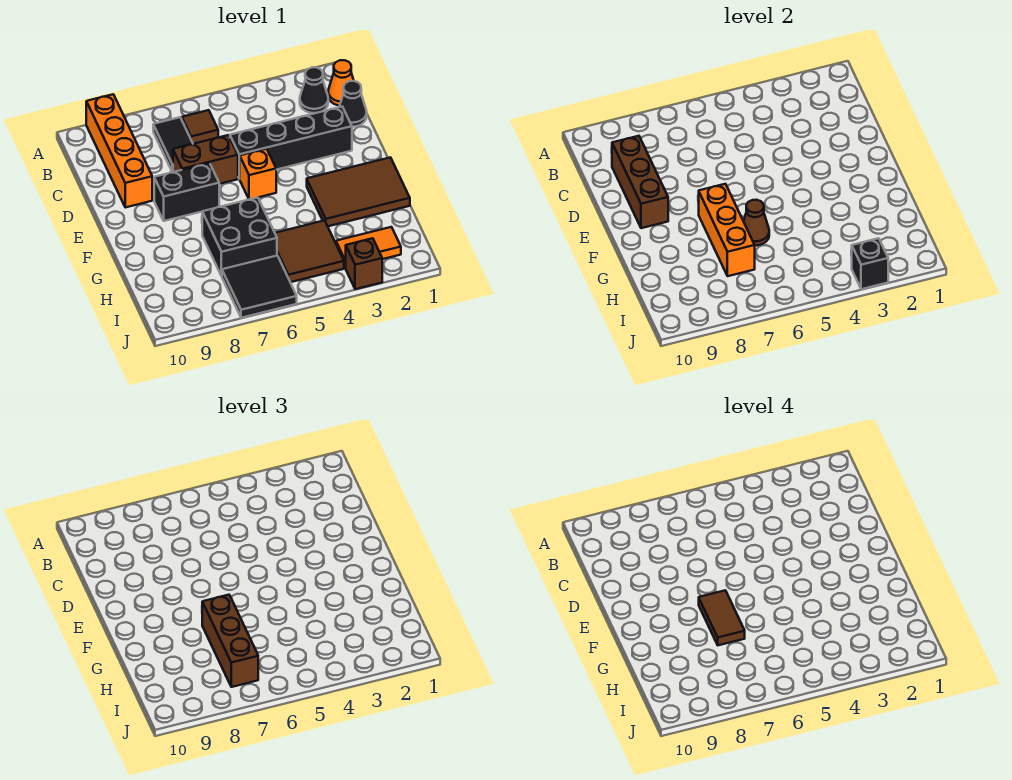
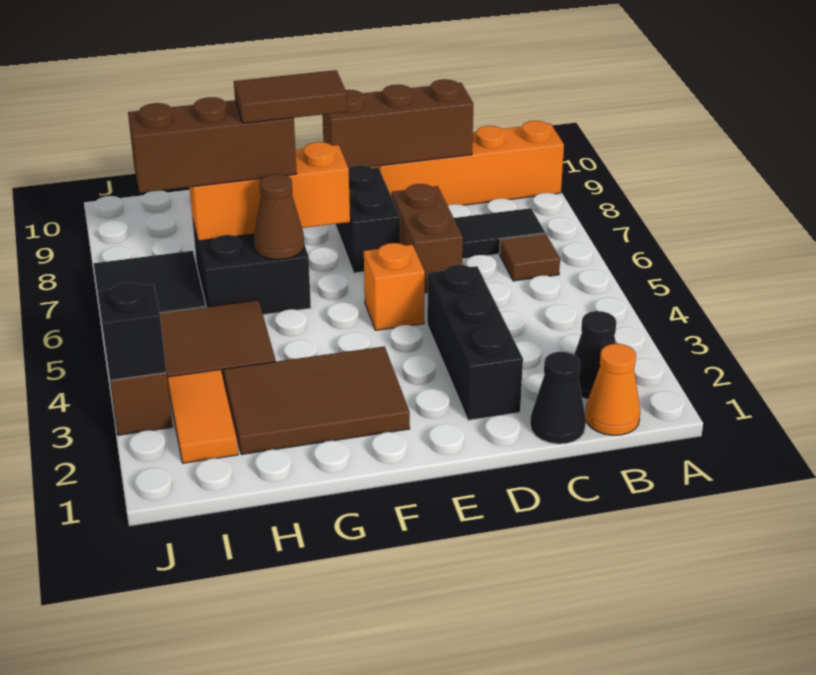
black 1x4 brick [230,107,352,179] -> black 1x3 brick [427,265,523,420]
brown 2x3 tile [307,157,410,226] -> brown 2x3 tile turned to [223,346,410,455]

